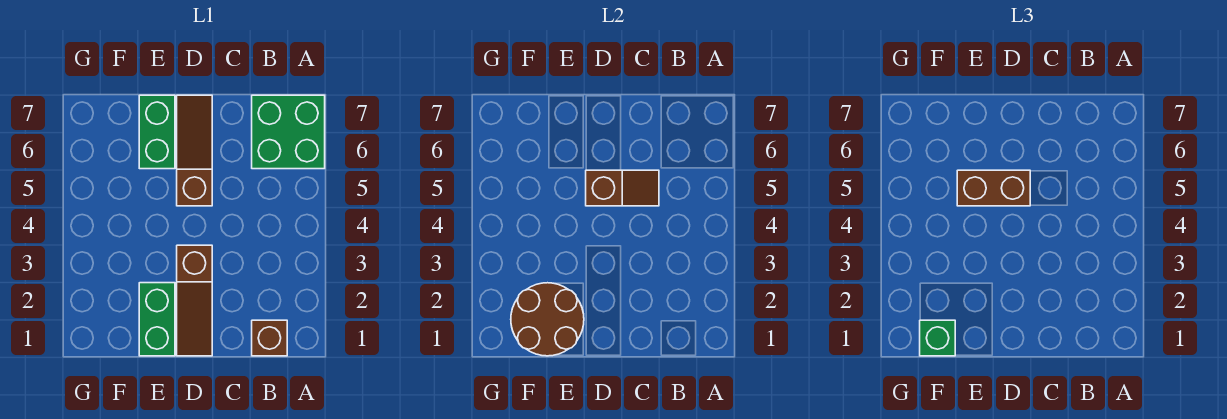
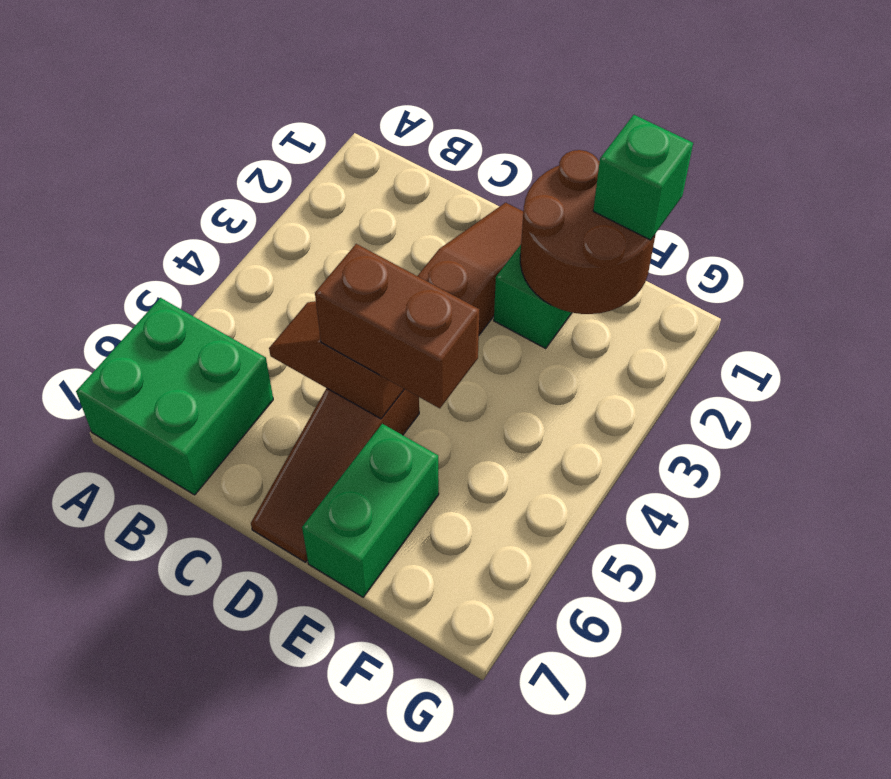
brown 1x1 brick [252,320,287,356] -> none

